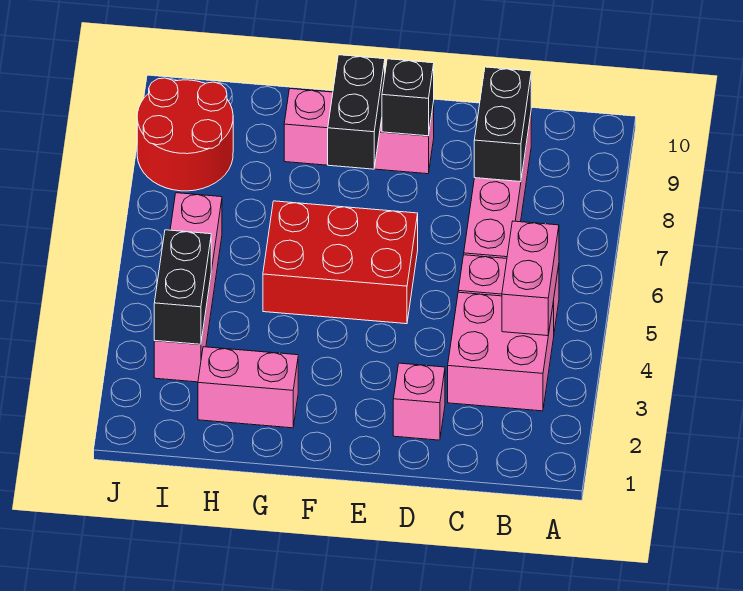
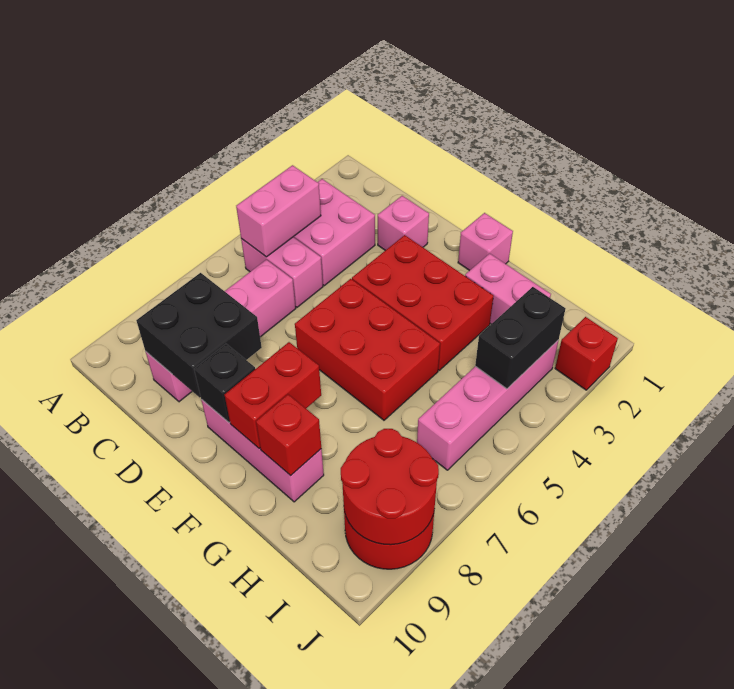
black 1x2 brick [474,67,531,182] -> black 2x2 brick [136,273,262,397]
none -> red 2x3 brick [352,235,493,370]
none -> pink 1x1 brick [458,213,513,271]
black 1x2 brick [328,55,385,169] -> red 1x2 brick [224,342,321,448]
none -> red 1x1 brick [256,394,321,476]
none -> red 2x2 round brick [341,429,439,545]
none -> red 1x1 brick [555,317,618,390]

